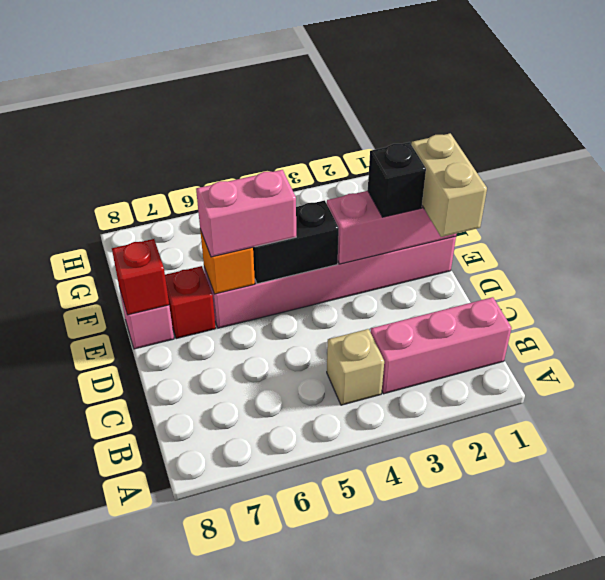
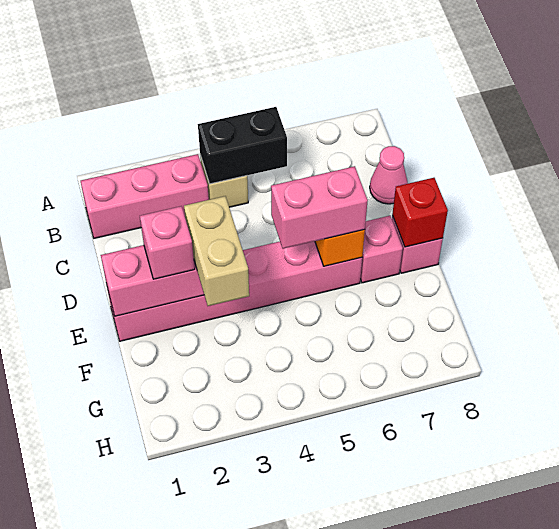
none -> pink 1x1 cone [370,146,408,204]
tan 1x2 brick [411,133,487,237] -> tan 1x2 brick moved to [184,196,249,306]
black 1x1 brick [368,142,426,217] -> pink 1x1 brick [140,206,195,279]
black 1x2 brick [253,200,339,284] -> black 1x2 brick moved to [198,107,287,184]
red 1x1 brick [165,266,216,339] -> pink 1x1 brick [360,215,403,283]

